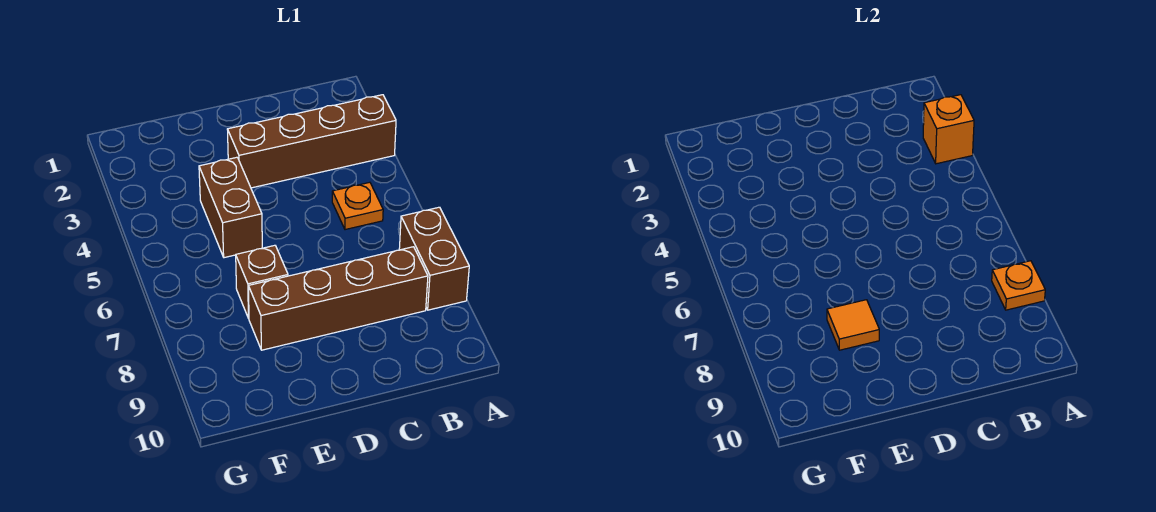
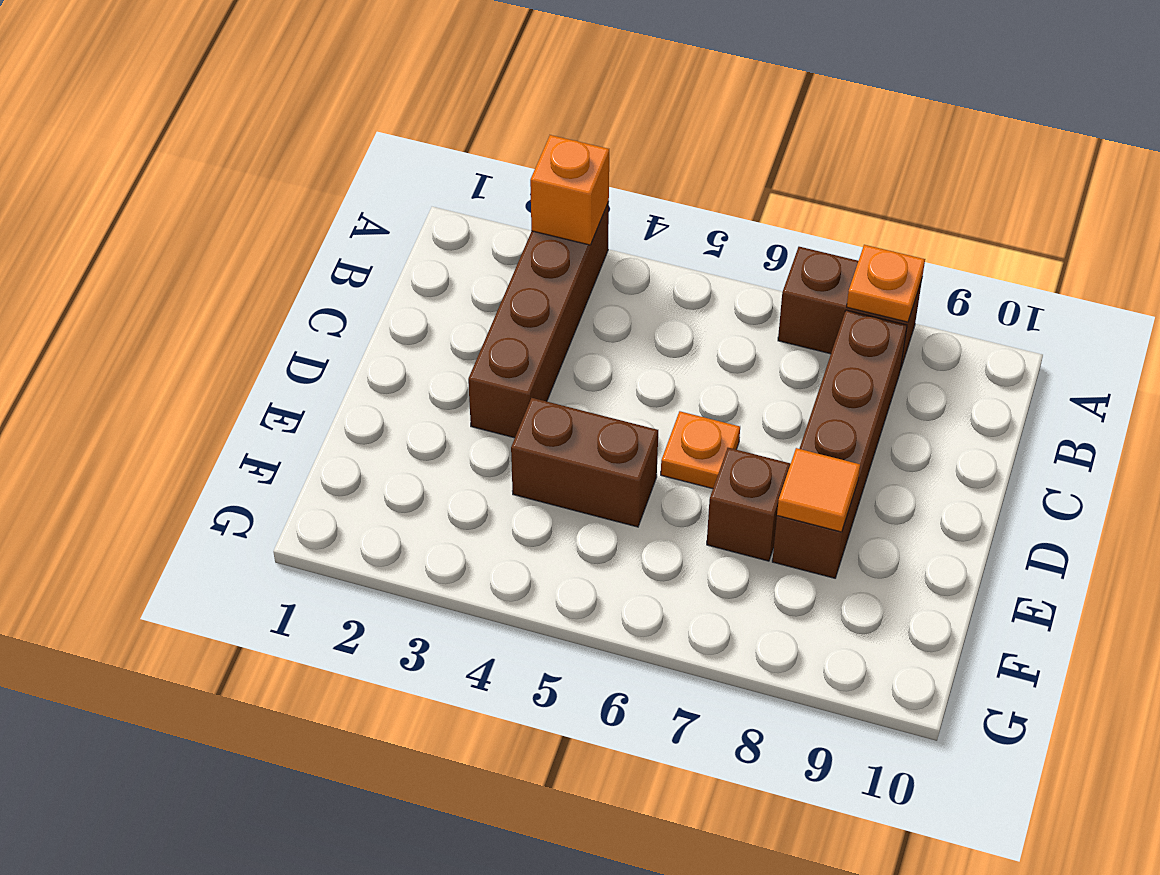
orange 1x1 plate [332,182,383,230] -> orange 1x1 plate moved to [661,411,740,489]

